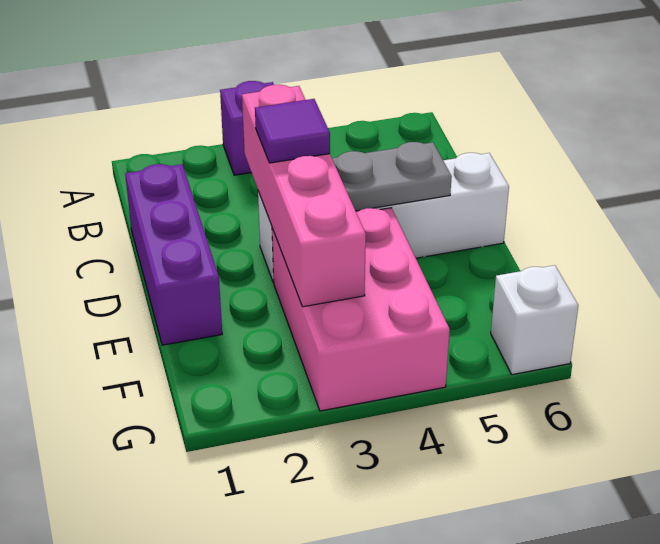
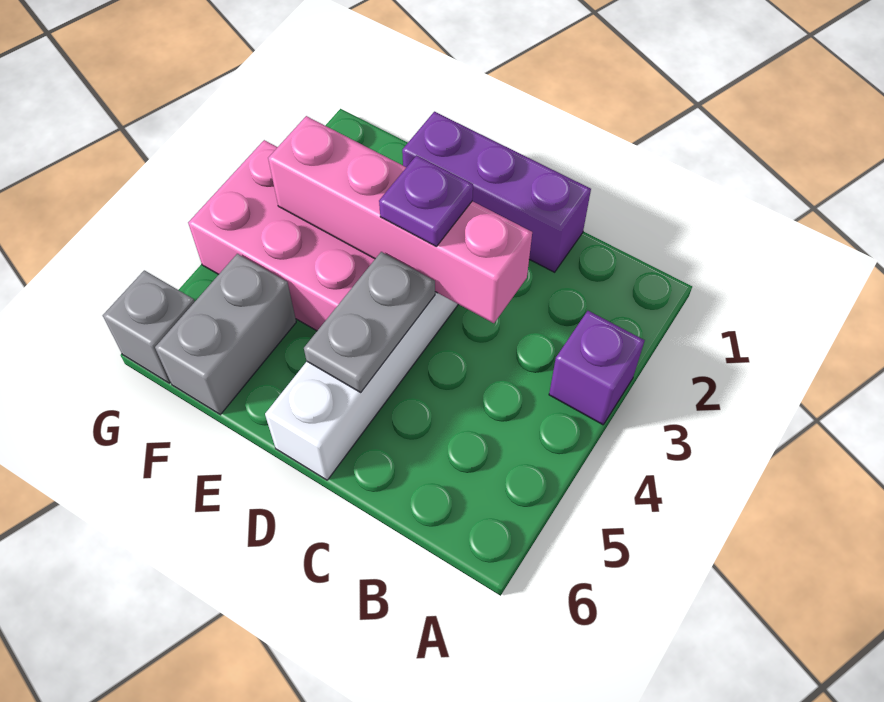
purple 1x1 tile [255,99,330,163] -> purple 1x1 plate [379,155,473,247]
none -> grey 1x2 brick [155,254,296,415]
white 1x1 brick [491,265,578,375] -> grey 1x1 brick [103,270,194,383]

